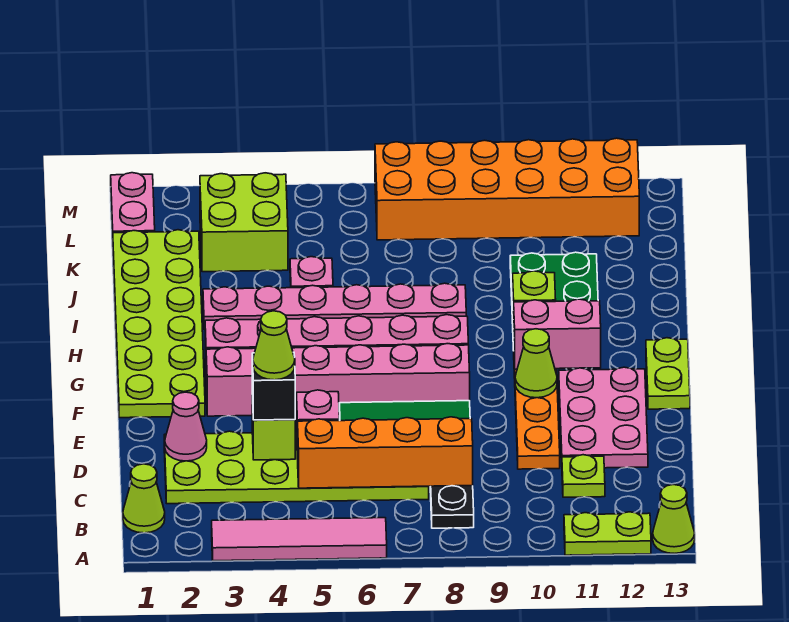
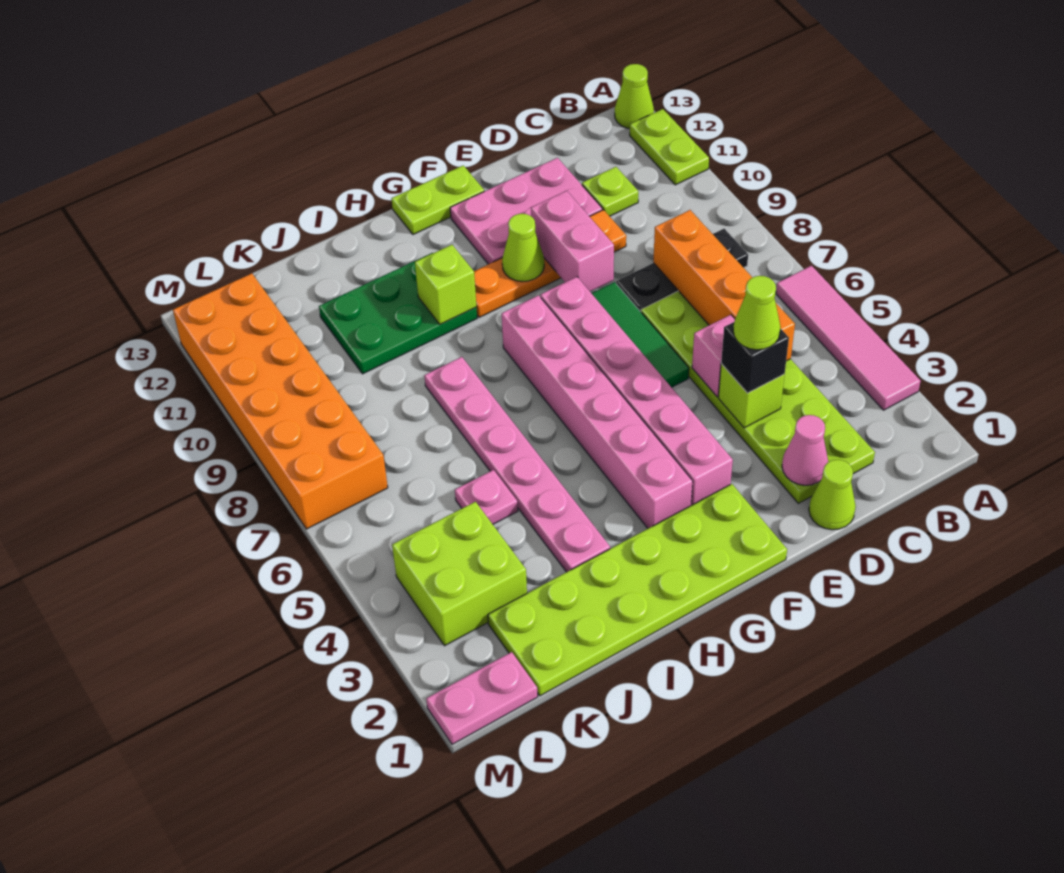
lime 1x1 cone [123,464,165,533] -> lime 1x1 cone moved to [809,460,856,530]
pink 1x2 brick [513,299,601,369] -> pink 1x2 brick moved to [531,191,614,292]

